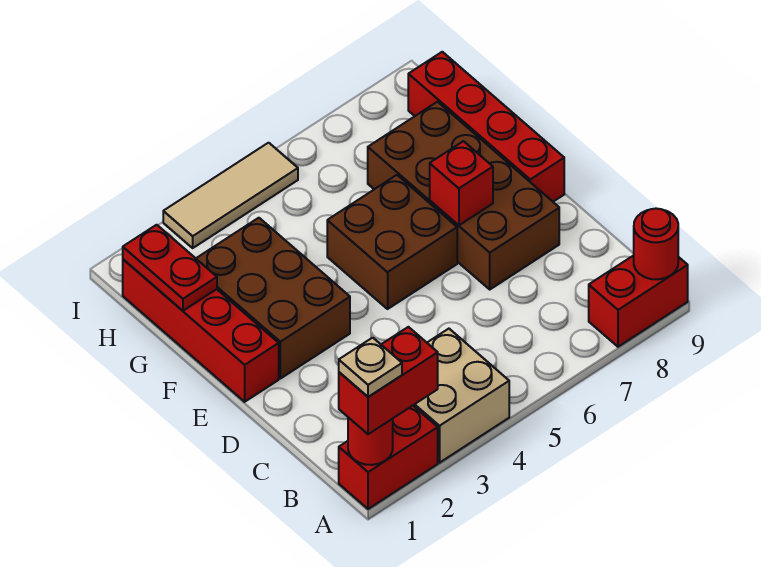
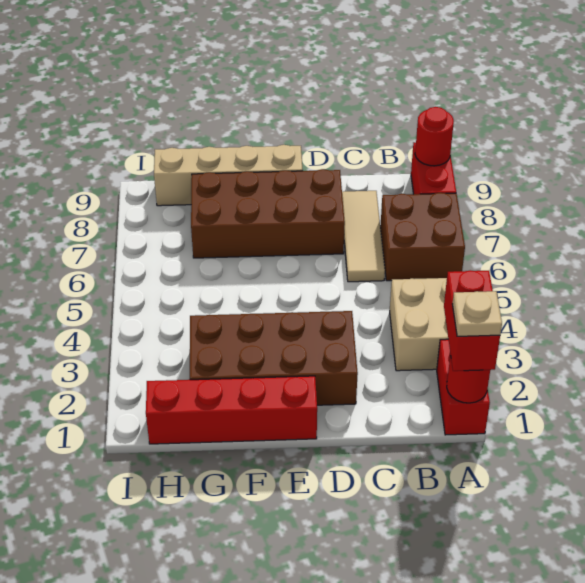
brown 2x3 brick [196,218,350,379] -> brown 2x4 brick [190,311,358,405]
brown 2x2 brick [327,175,457,309] -> brown 2x2 brick moved to [380,193,465,281]
red 1x1 brick [430,141,493,225] -> none
red 1x4 brick [408,52,564,202] -> tan 1x4 brick [154,145,303,206]
red 1x2 plate [123,225,217,311] -> none
tan 1x3 tile [163,143,298,248] -> tan 1x3 tile moved to [342,191,385,282]

